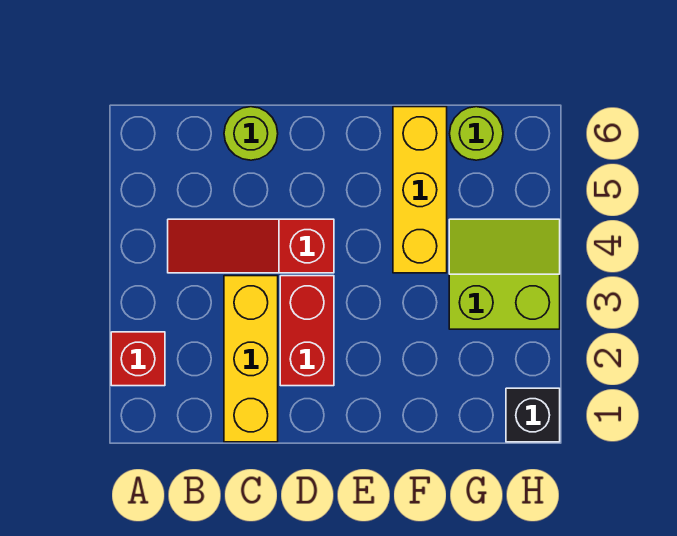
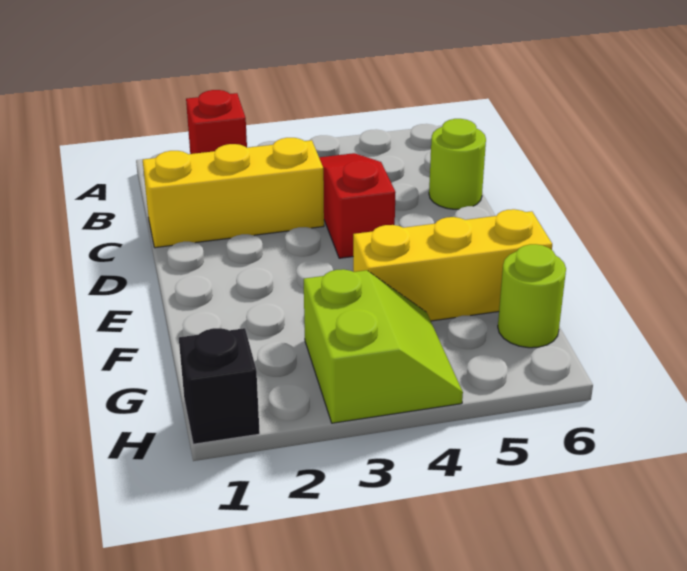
red 1x2 brick [280,276,334,386] -> none

